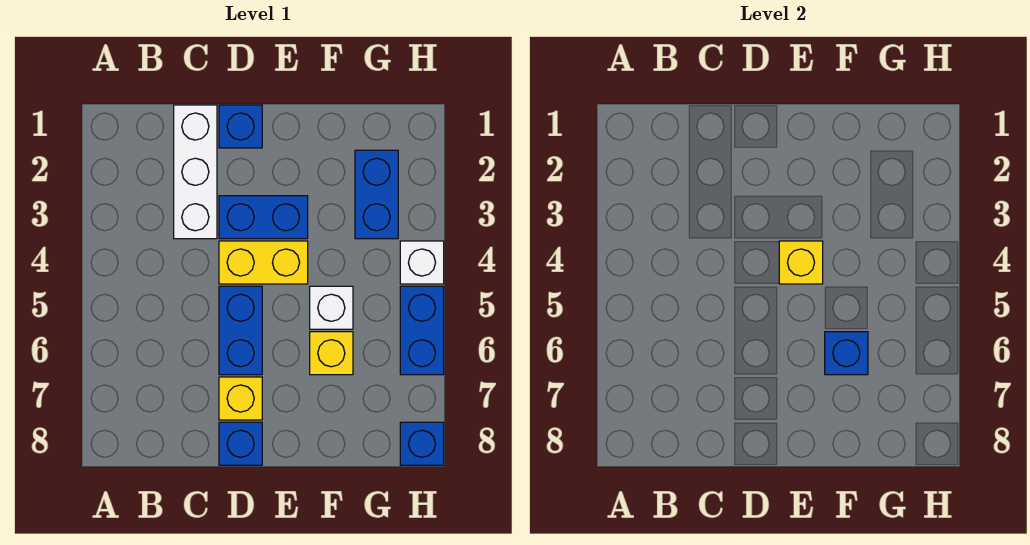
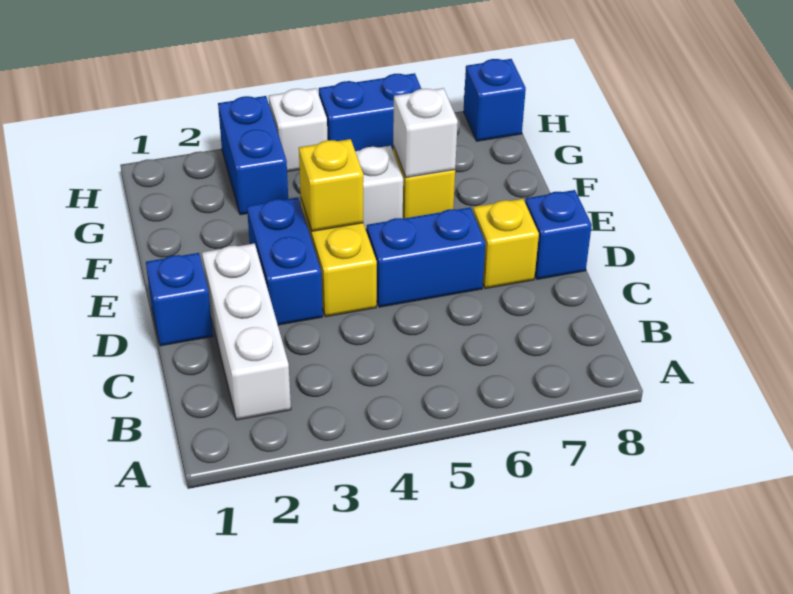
white 1x3 brick [174,105,217,239] -> white 1x3 brick turned to [202,243,291,420]
blue 1x1 brick [825,332,868,375] -> white 1x1 brick [393,88,458,177]
blue 1x2 brick [355,150,398,239] -> blue 1x2 brick turned to [218,96,288,215]

